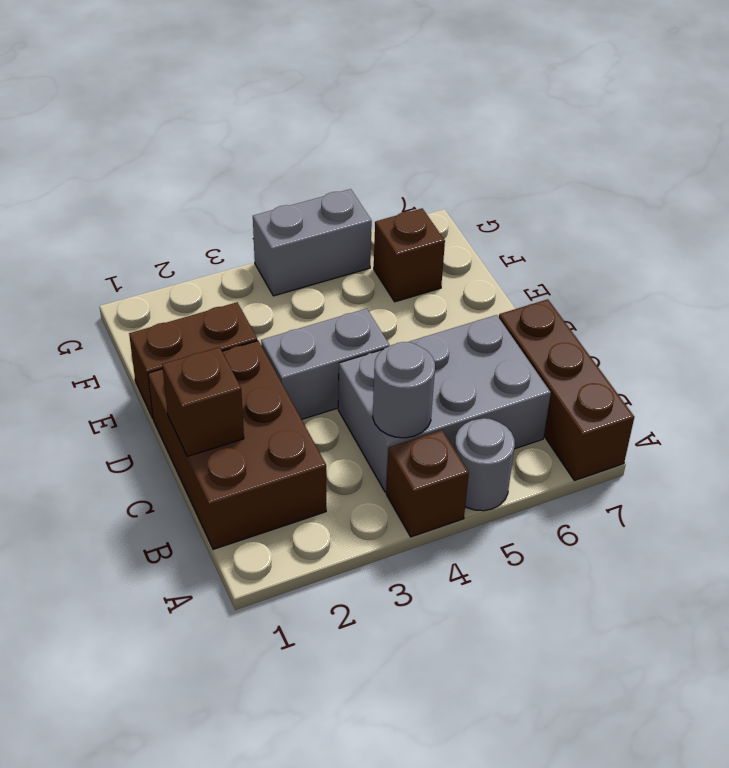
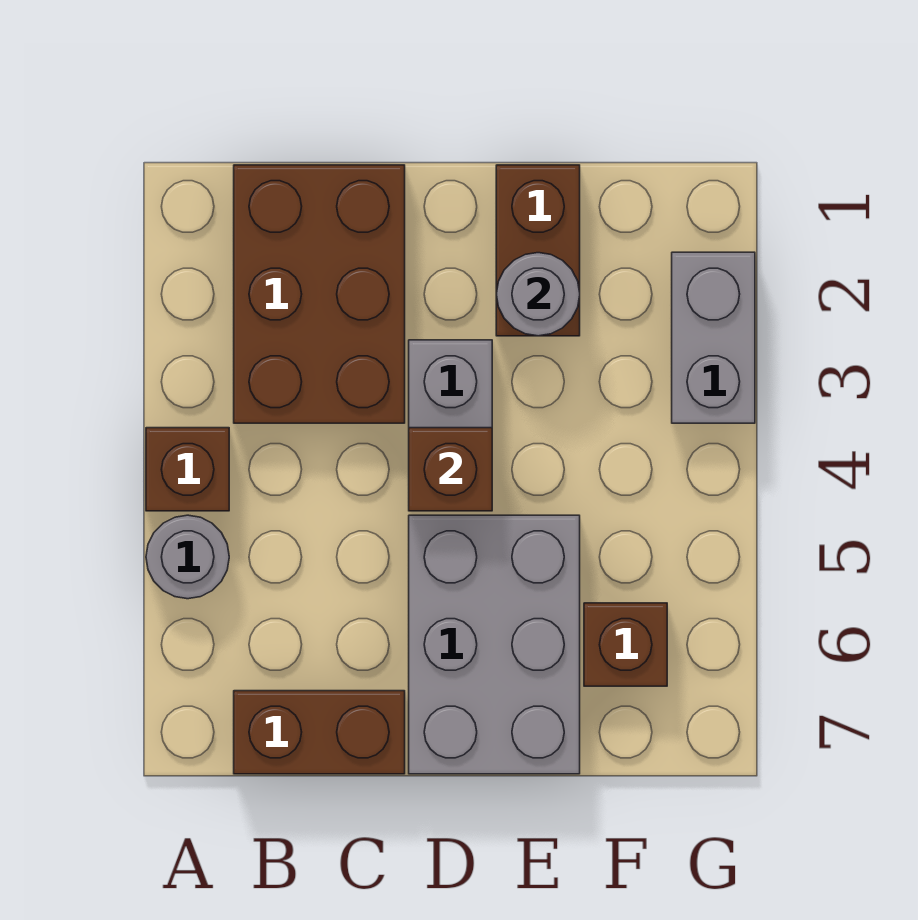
brown 1x3 brick [499,299,634,481] -> brown 1x2 brick [234,691,405,774]
brown 2x3 brick [148,341,326,549] -> brown 2x3 brick turned to [234,165,405,423]
grey 2x3 brick [338,315,551,492] -> grey 2x3 brick moved to [409,515,580,774]
grey 1x1 round brick [373,342,435,438] -> grey 1x1 round brick moved to [496,253,580,336]
brown 1x1 brick [162,347,244,456] -> brown 1x1 brick moved to [409,428,492,511]
grey 1x2 brick [253,189,372,296] -> grey 1x2 brick moved to [672,252,755,423]

